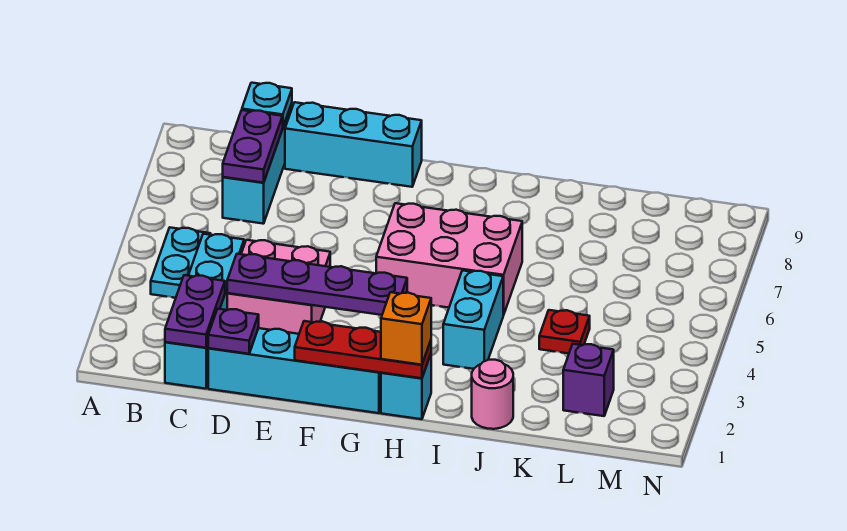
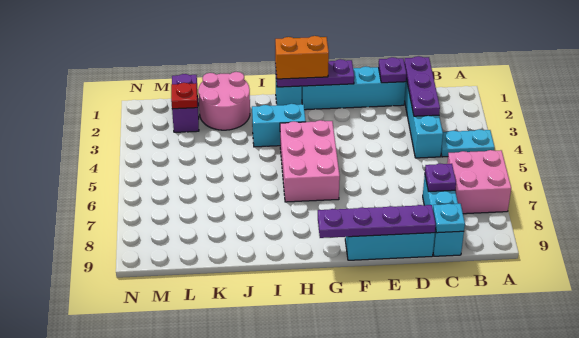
cyan 1x2 plate [151,228,211,298] -> cyan 1x2 plate turned to [441,129,495,157]
purple 1x2 plate [165,275,225,348] -> purple 1x3 plate [404,56,440,116]
purple 1x2 plate [223,110,283,183] -> purple 1x1 plate [425,164,456,192]
pink 2x2 brick [227,240,330,334] -> pink 2x2 brick moved to [447,150,511,214]
purple 1x4 plate [227,254,407,315] -> purple 1x4 plate moved to [318,205,436,238]
red 1x3 plate [295,321,431,378] -> purple 1x3 plate [275,59,354,87]
pink 2x3 brick [376,203,522,315] -> pink 2x3 brick turned to [280,120,340,202]
orange 1x1 brick [381,292,431,365] -> orange 1x2 brick [275,36,329,79]
cyan 1x2 brick [443,270,503,369] -> cyan 1x2 brick turned to [252,104,306,147]
pink 1x1 round brick [472,360,513,429] -> pink 2x2 round brick [198,72,250,130]
red 1x1 plate [539,310,590,353] -> red 1x1 plate moved to [171,83,197,109]
purple 1x1 brick [563,344,614,416] -> purple 1x2 brick [172,74,199,132]

